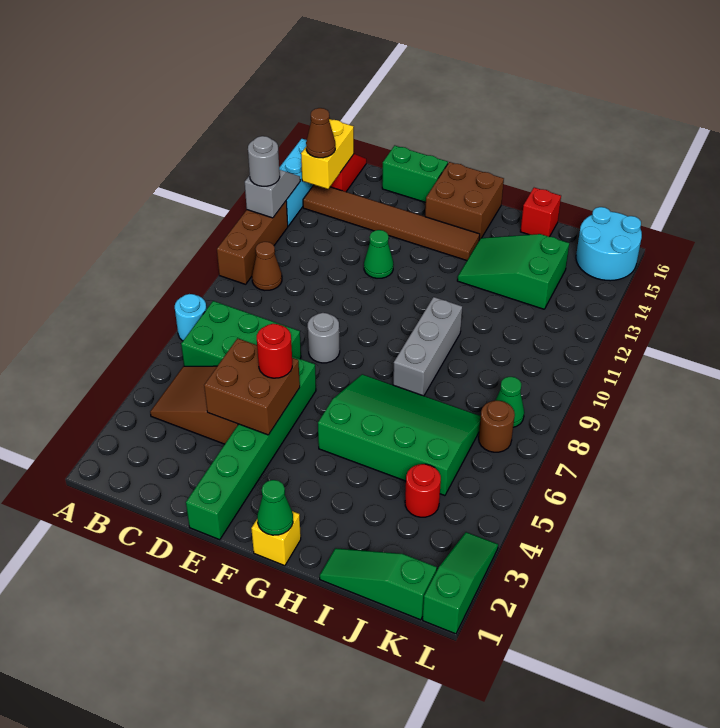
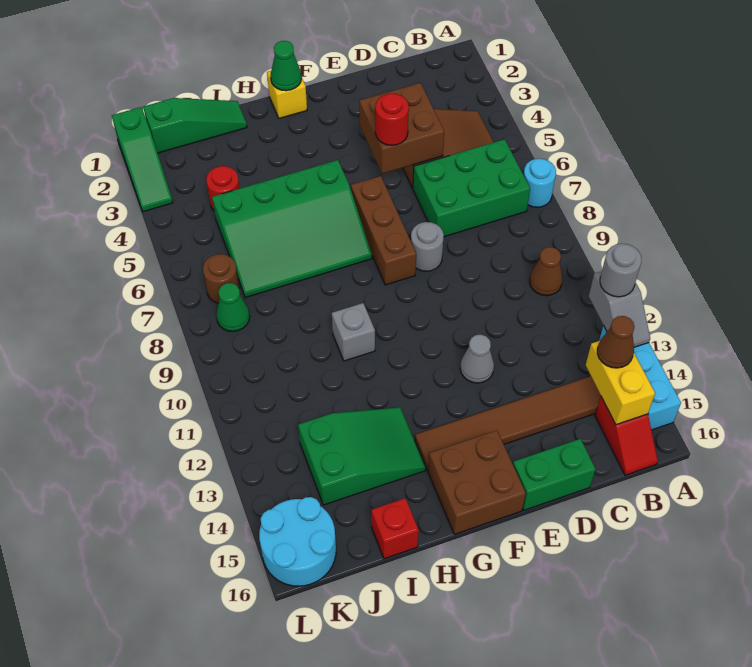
brown 1x3 brick [217,201,288,284] -> brown 1x3 brick moved to [351,176,416,285]
green 1x6 brick [186,356,316,540] -> none
green 1x1 cone [364,230,393,278] -> grey 1x1 cone [460,335,494,383]
grey 1x3 brick [393,297,462,396] -> grey 1x1 brick [332,303,375,361]

